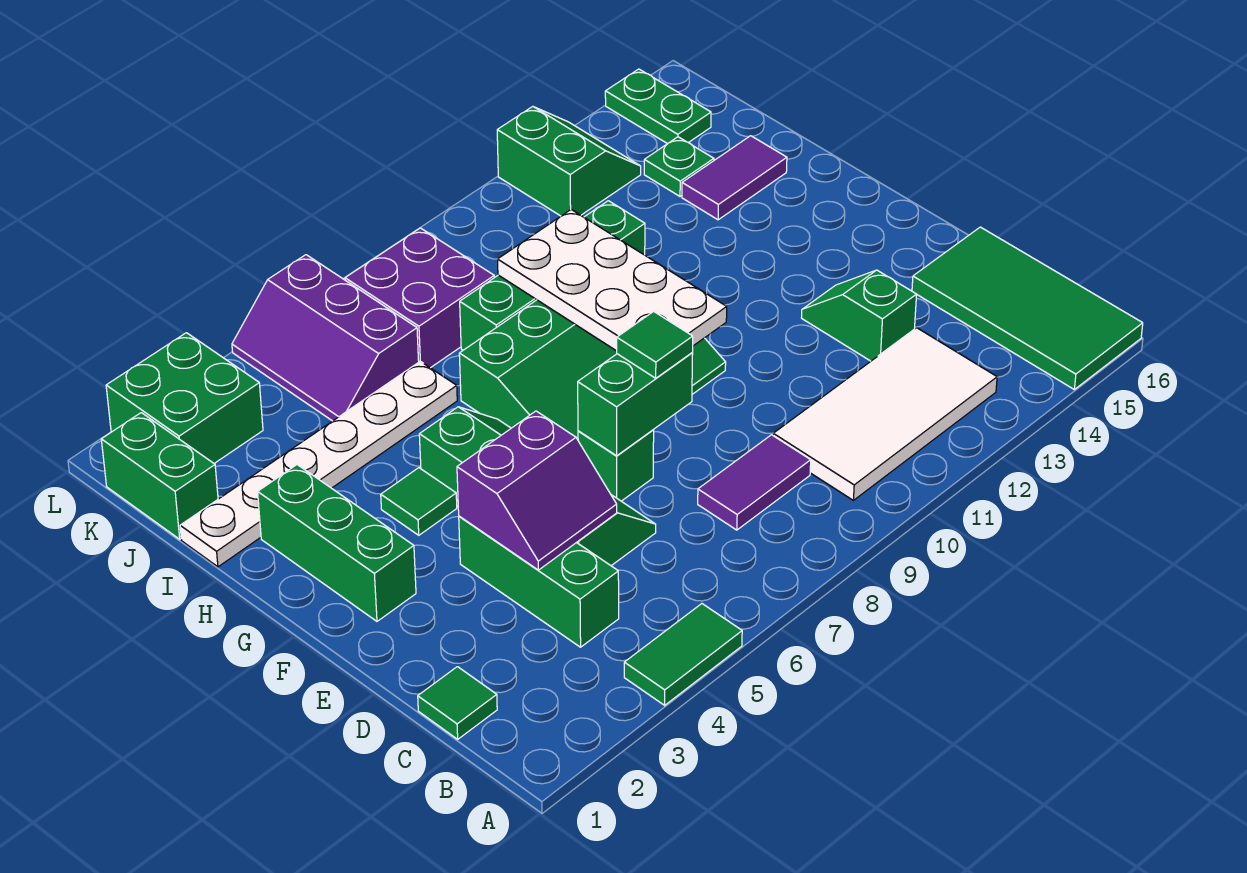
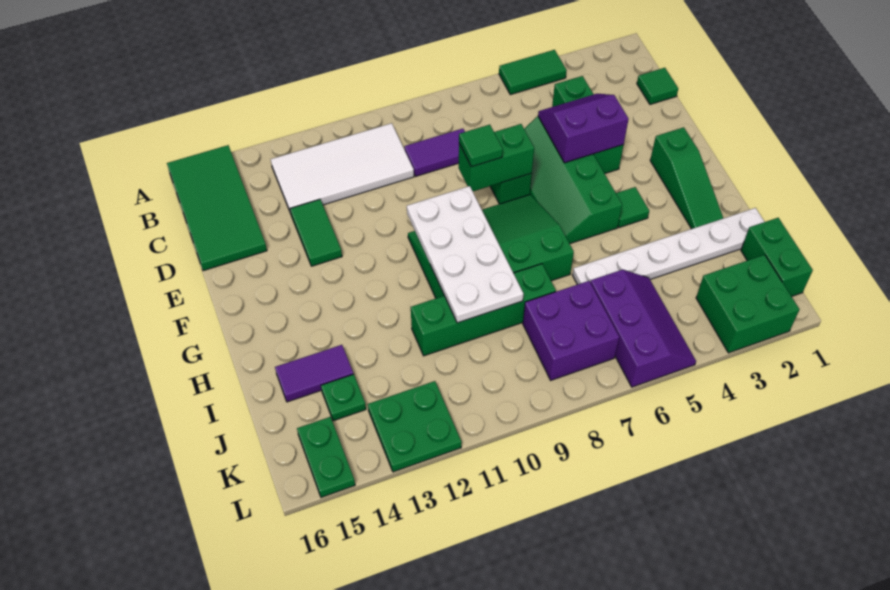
green 1x2 slope [802,270,917,361] -> green 1x2 tile [290,199,342,266]
green 1x3 brick [258,465,416,621] -> green 1x3 slope [650,127,723,229]
green 2x2 slope [497,107,641,216] -> green 2x2 plate [368,381,461,472]

